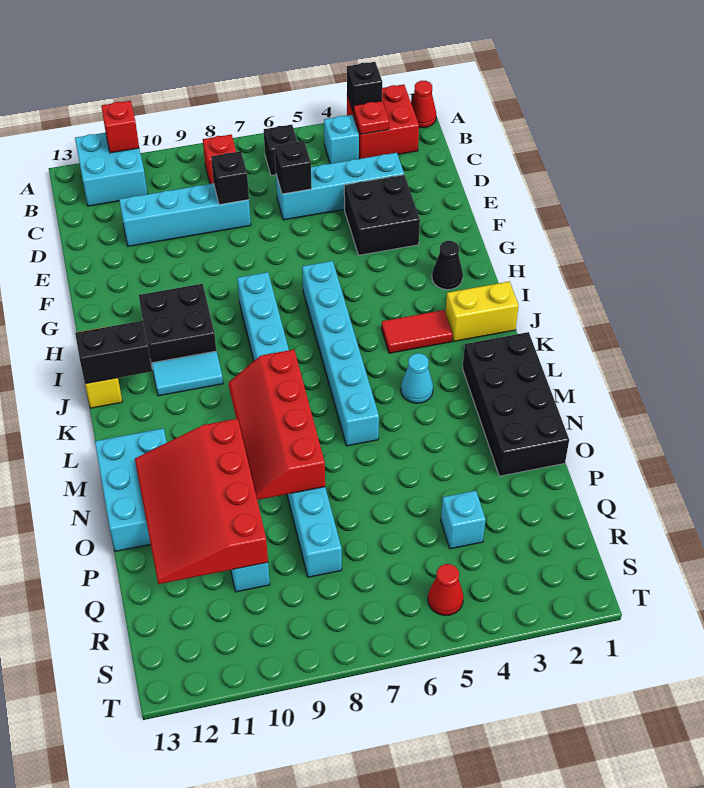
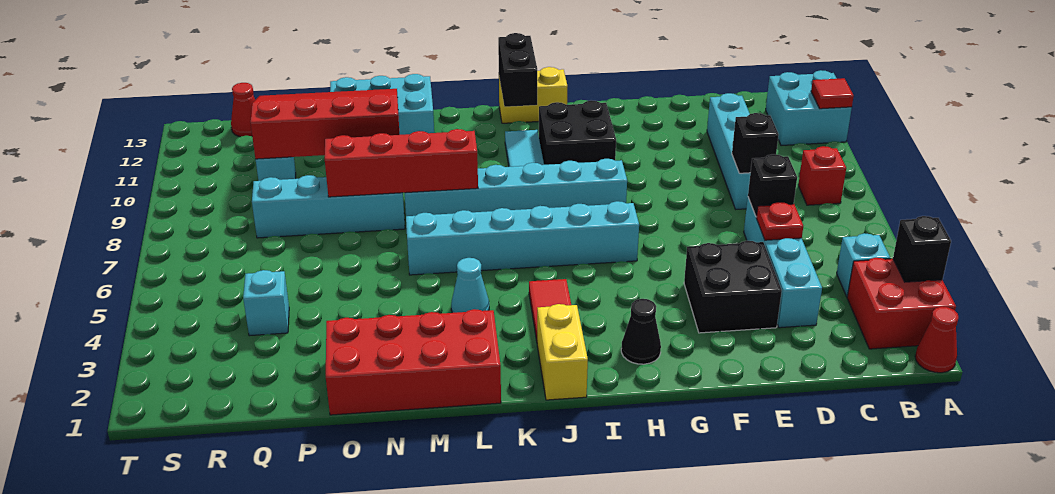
red 1x1 brick [101,101,139,153] -> red 1x1 tile [811,78,854,109]
red 1x1 plate [354,101,389,134] -> red 1x1 plate moved to [756,202,803,240]
black 1x1 brick [264,125,297,176] -> none
black 2x4 brick [463,332,569,476] -> red 2x4 brick [326,309,501,415]
red 1x1 cone [428,564,463,615] -> red 1x1 cone moved to [231,83,255,137]

